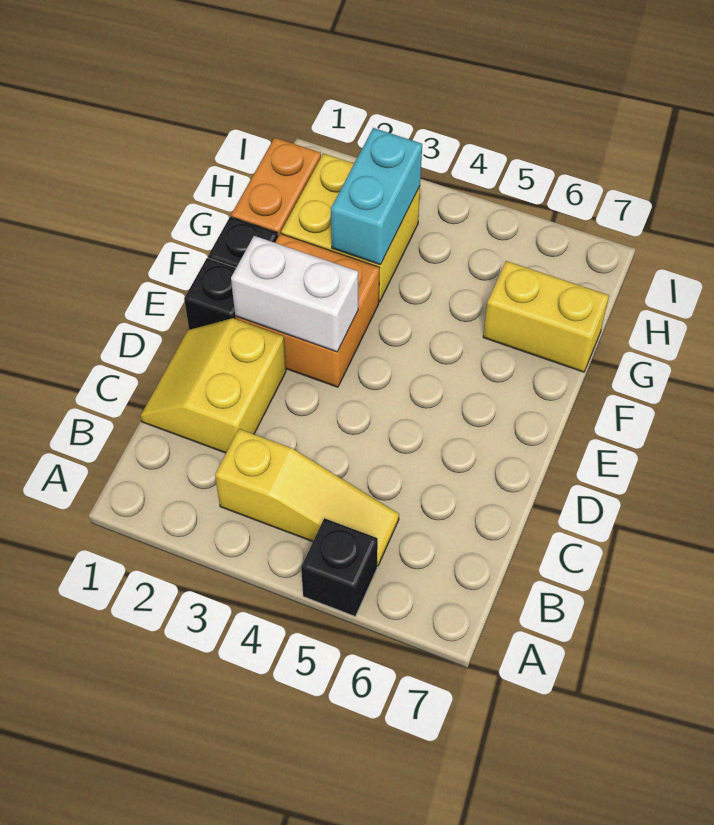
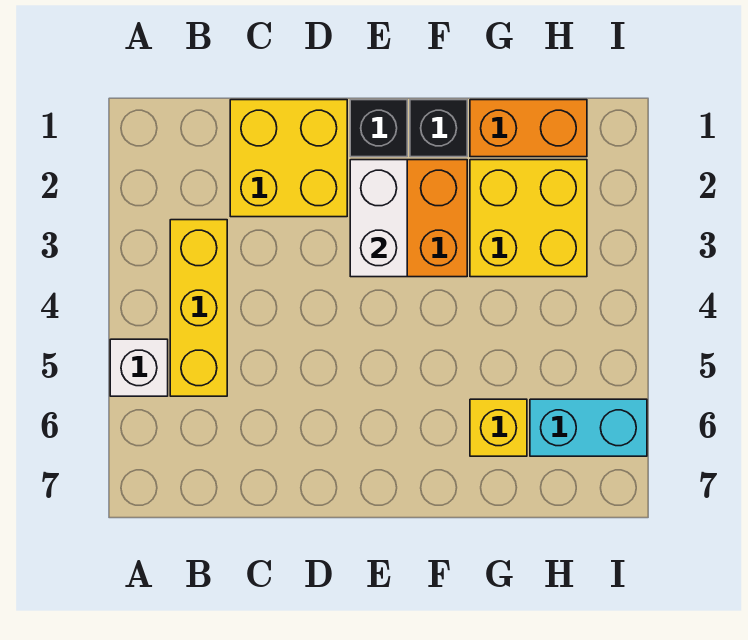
black 1x1 brick [301,518,378,616] -> white 1x1 brick [110,339,168,396]
yellow 1x3 slope [215,429,399,566] -> yellow 1x3 brick [170,220,227,396]
yellow 2x2 slope [141,318,286,453] -> yellow 2x2 brick [230,100,347,217]
cyan 1x2 brick [331,128,422,265] -> cyan 1x2 brick moved to [530,399,647,456]
yellow 1x2 brick [483,261,609,372] -> yellow 1x1 brick [470,399,527,456]

